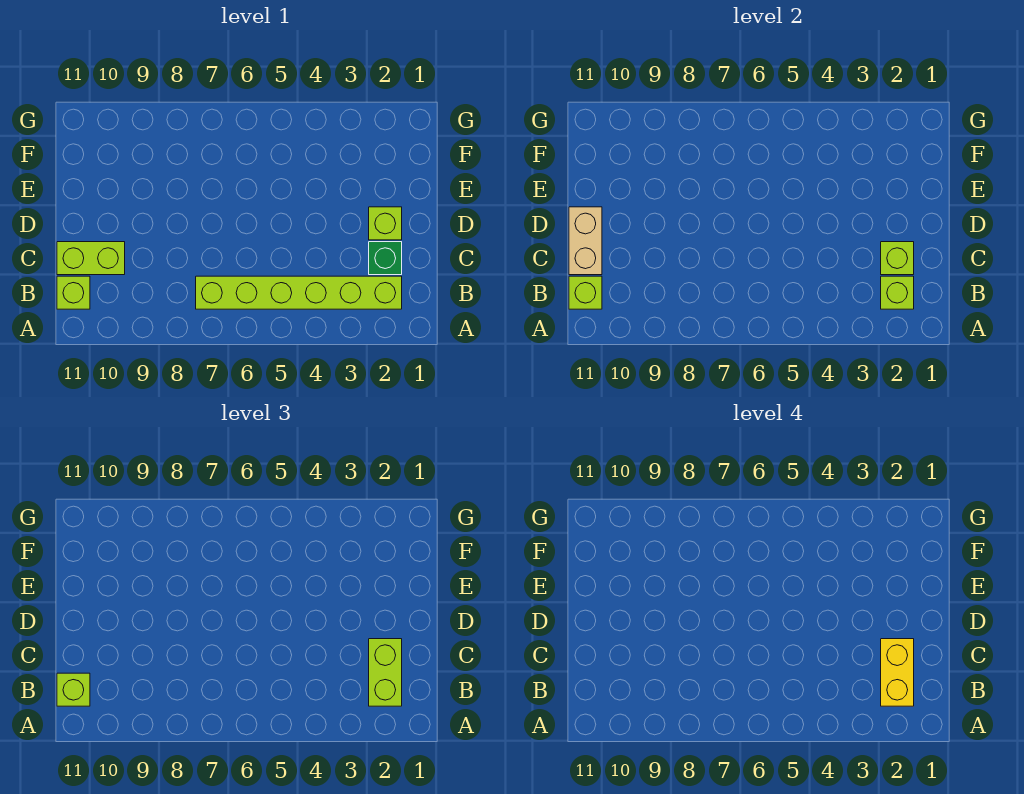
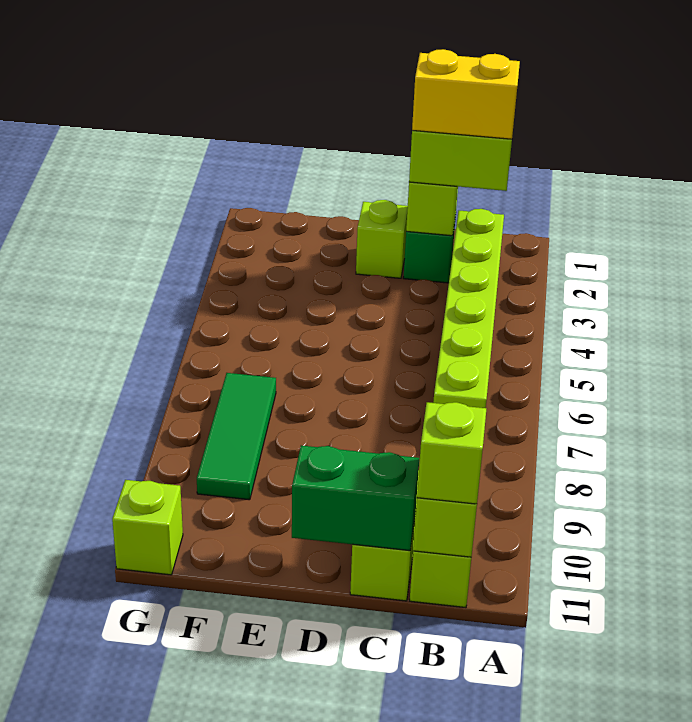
lime 1x1 brick [881,276,914,309] -> lime 1x1 brick moved to [112,480,183,575]
tan 1x2 brick [569,207,602,275] -> green 1x2 brick [292,445,419,551]
none -> green 1x3 tile [197,373,276,500]

